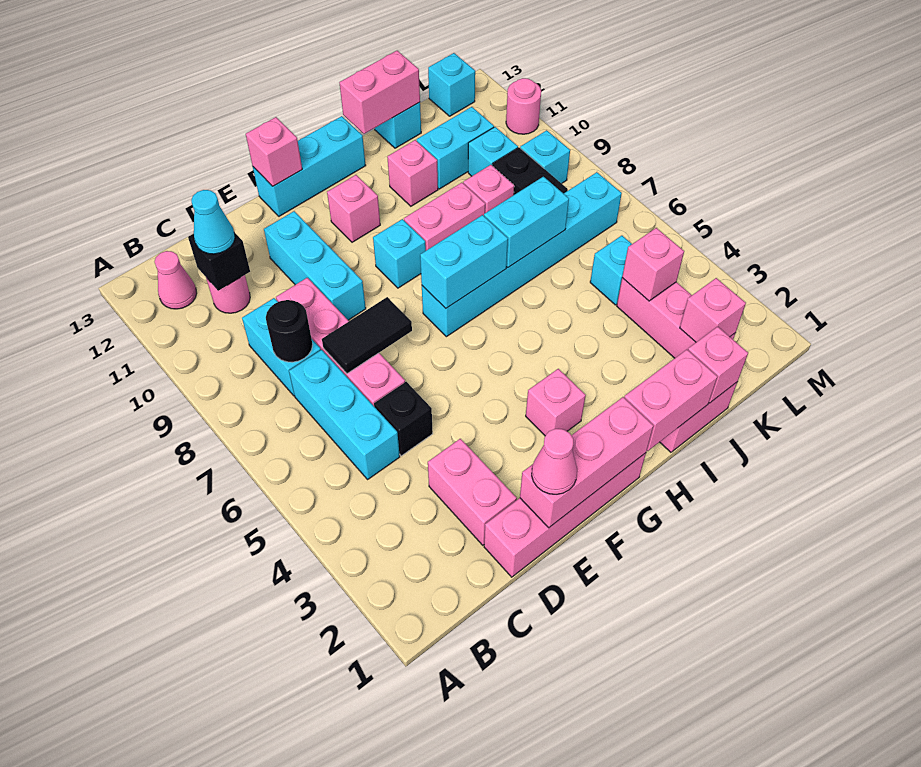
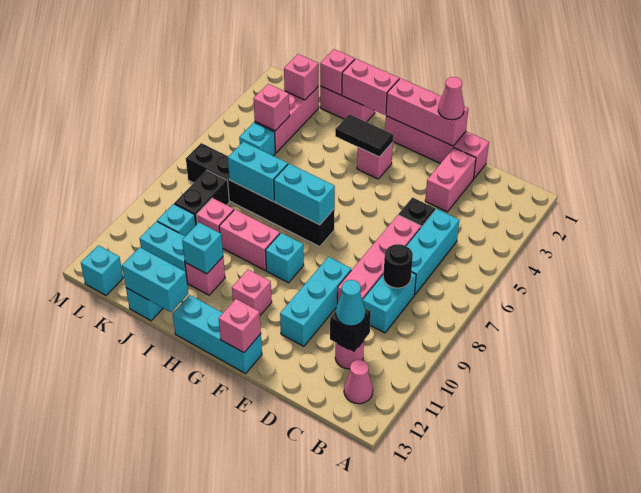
black 1x2 tile [322,297,412,374] -> black 1x2 tile moved to [335,114,393,157]
cyan 1x6 brick [422,172,622,337] -> black 1x6 brick [186,143,335,247]
pink 1x2 brick [339,51,420,134] -> cyan 1x2 brick [122,247,188,312]
cyan 1x1 brick [520,130,570,183] -> cyan 1x1 brick moved to [182,222,223,274]
pink 1x1 round brick [506,78,541,134] -> none

